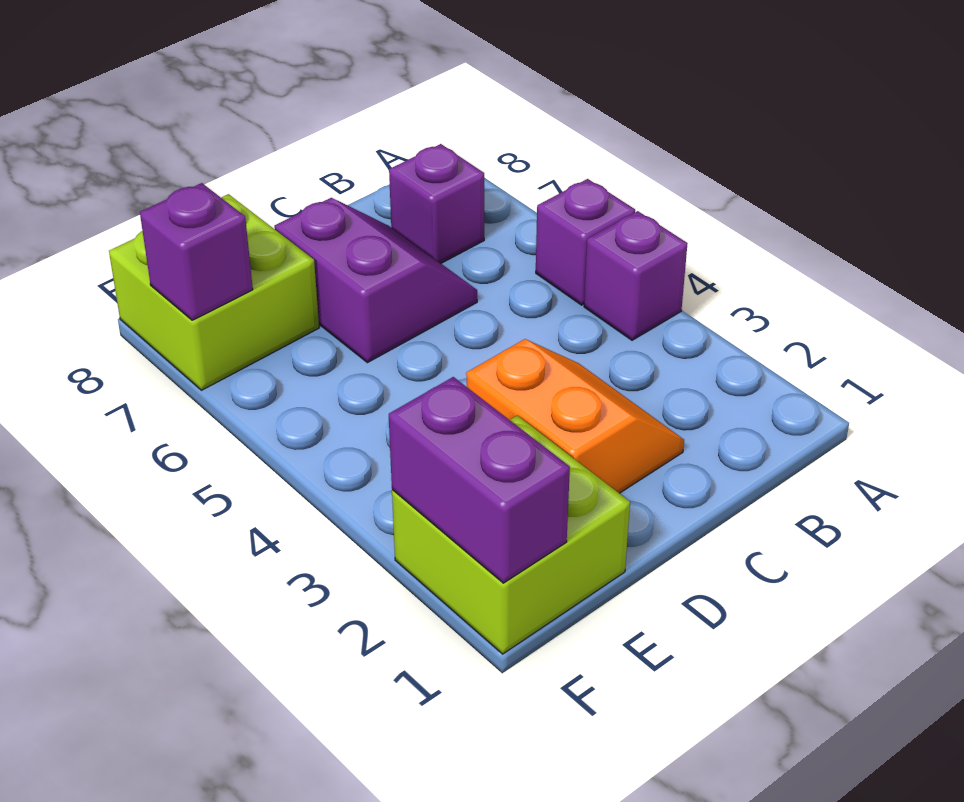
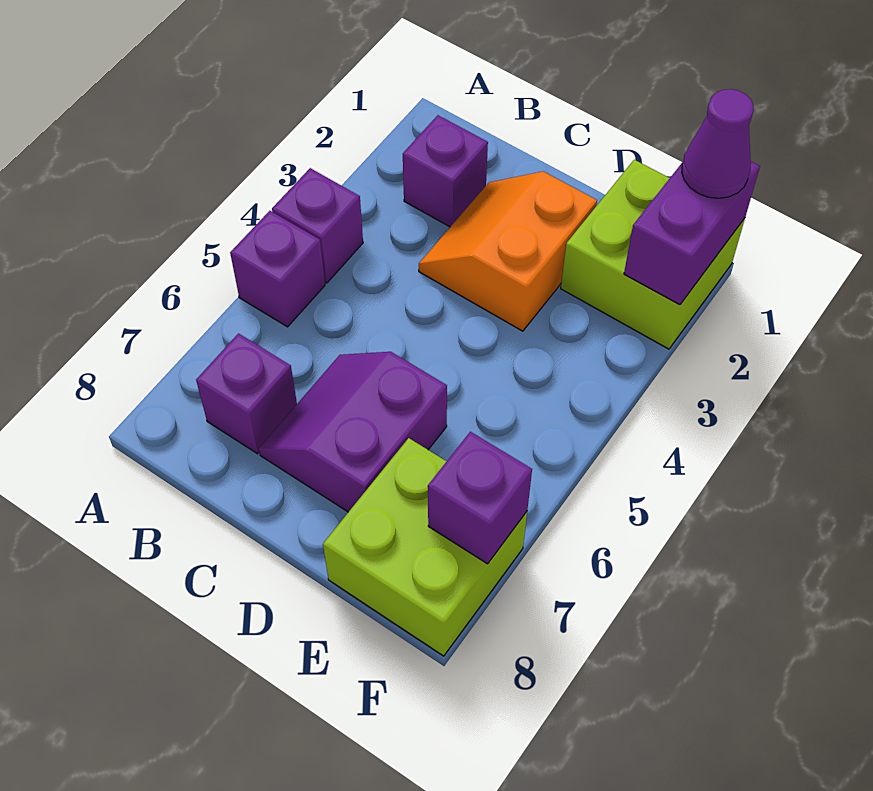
none -> purple 1x1 brick [403,115,488,227]
none -> purple 1x1 cone [682,89,753,198]

